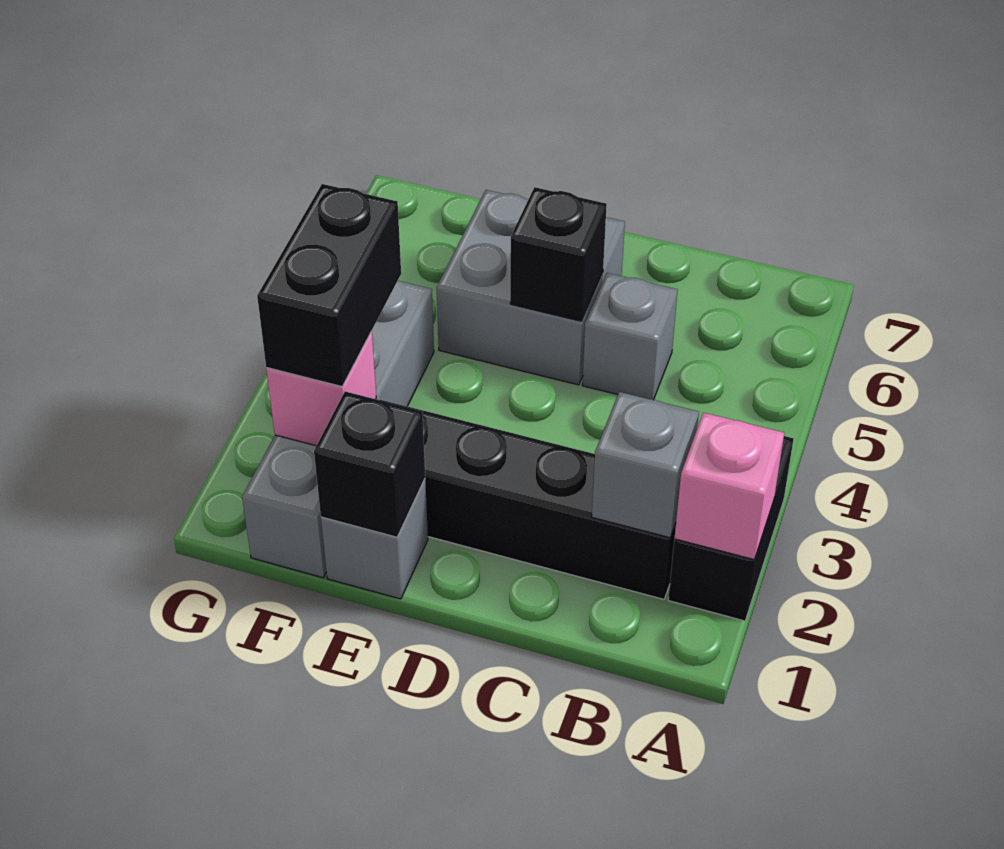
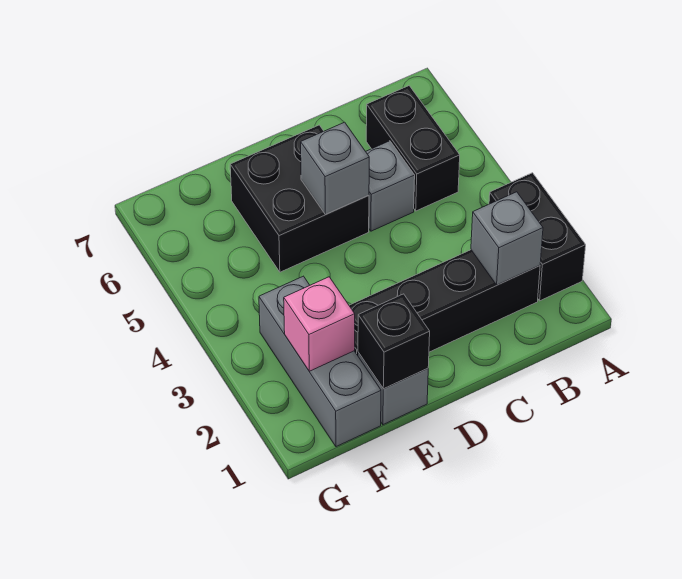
pink 1x1 brick [674,413,784,560] -> none
grey 2x2 brick [437,190,625,385] -> black 2x2 brick [230,125,369,272]
black 1x1 brick [510,187,607,321] -> grey 1x1 brick [301,122,369,214]
grey 1x4 brick [242,281,434,578] -> grey 1x3 brick [259,276,381,447]
black 1x2 brick [257,184,401,387] -> black 1x2 brick moved to [366,86,460,211]

